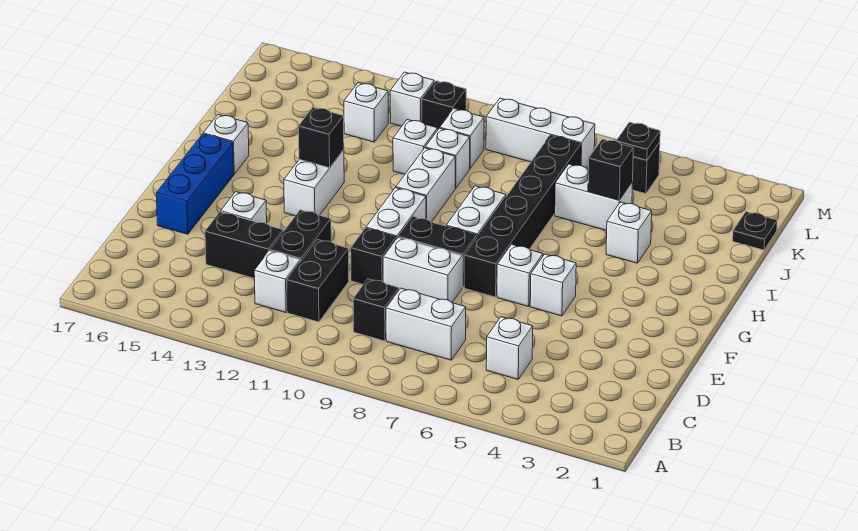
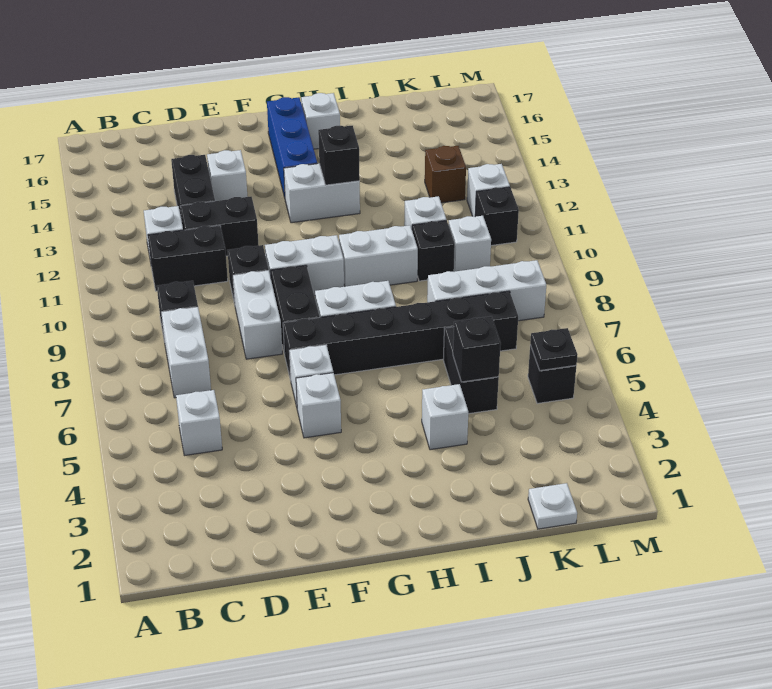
blue 1x3 brick [156,134,234,234] -> blue 1x3 brick turned to [267,97,317,198]
white 1x2 brick [555,164,633,231] -> black 1x2 brick [443,327,499,414]
white 1x1 brick [425,128,470,188] -> black 1x1 brick [412,220,455,281]
black 1x1 plate [733,212,777,250] -> white 1x1 plate [528,483,577,529]
white 1x1 brick [344,83,388,142] -> brown 1x1 brick [425,146,466,203]
white 1x3 brick [486,98,595,168] -> white 1x3 brick turned to [427,260,546,321]

